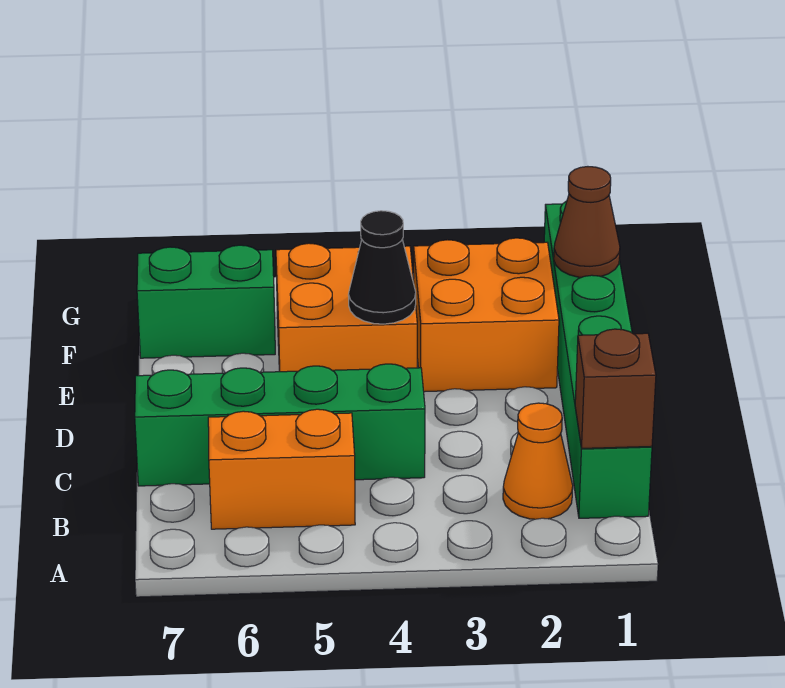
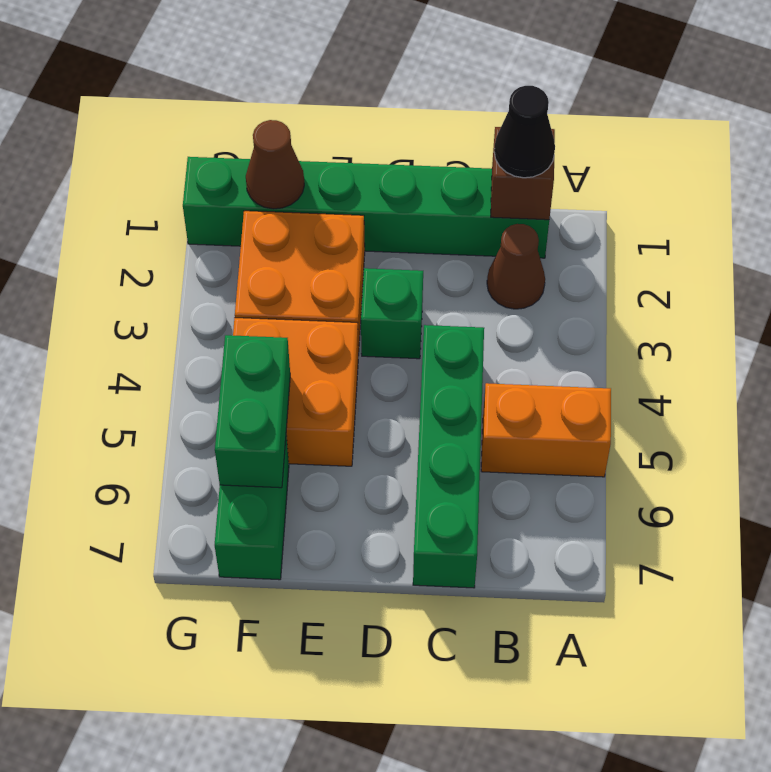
orange 1x1 cone [503,403,573,519] -> brown 1x1 cone [487,224,545,309]
orange 1x2 brick [208,409,355,529] -> orange 1x2 brick turned to [481,383,611,477]
none -> green 1x1 brick [361,268,423,359]
black 1x1 cone [348,211,416,324] -> black 1x1 cone moved to [494,86,555,178]
none -> green 1x2 brick [215,335,290,488]

